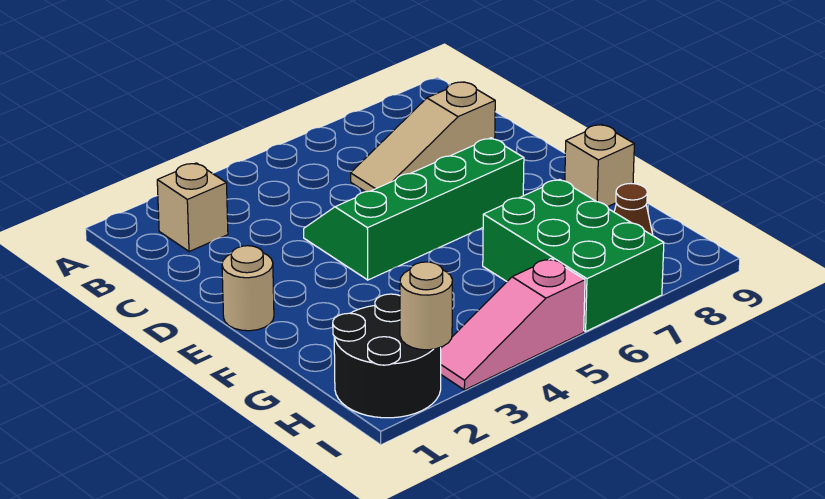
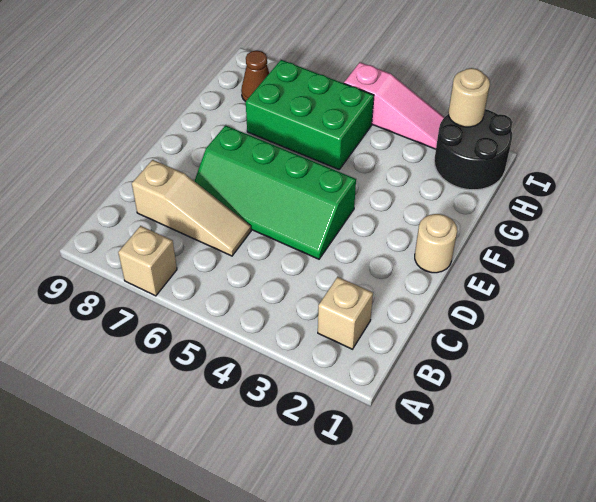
tan 1x1 brick [565,125,634,207] -> tan 1x1 brick moved to [118,226,177,296]
green 2x3 brick [483,179,664,331] -> green 2x3 brick turned to [246,60,374,169]

